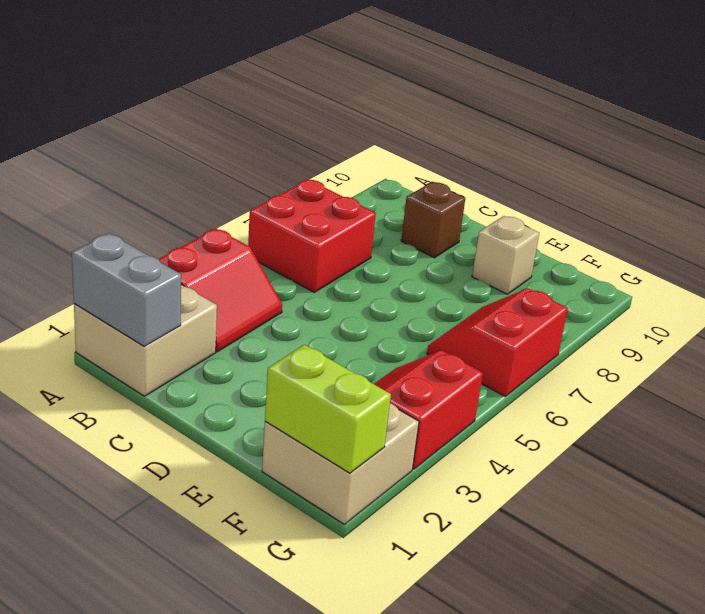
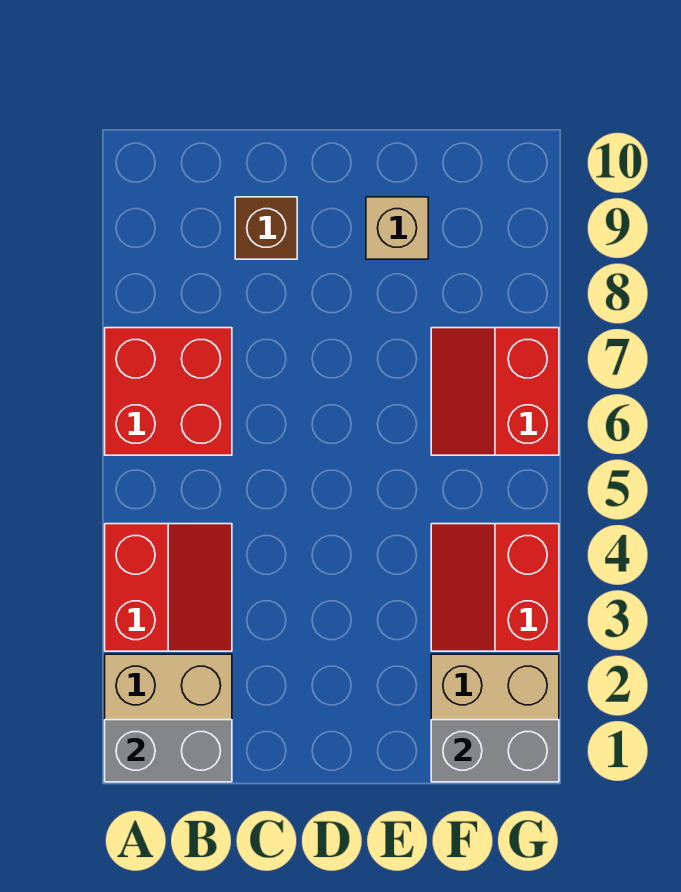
lime 1x2 brick [265,345,391,473] -> grey 1x2 brick [431,720,559,782]

